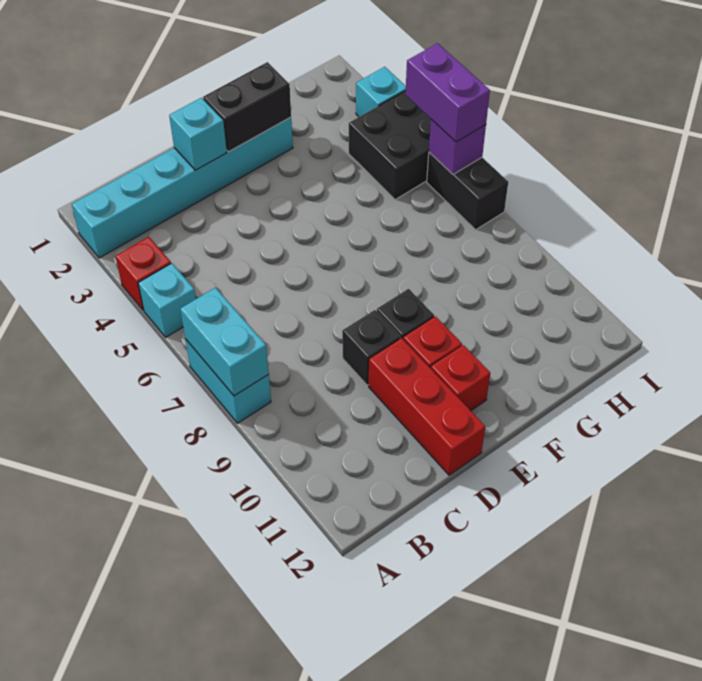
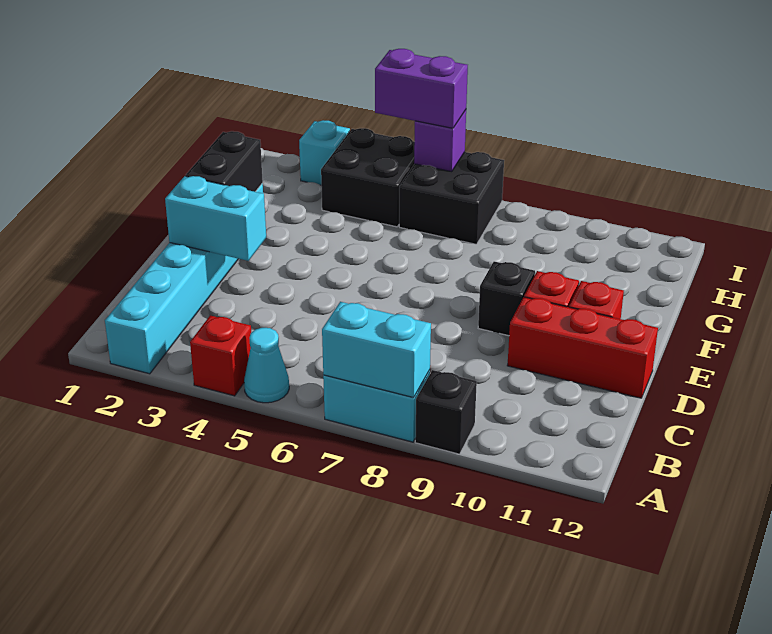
cyan 1x1 brick [138,263,196,337] -> cyan 1x1 cone [244,328,289,403]
cyan 1x1 brick [169,98,227,170] -> cyan 1x2 brick [165,176,266,261]
black 1x1 brick [342,310,401,385] -> black 1x1 brick moved to [415,370,477,454]
black 1x2 brick [427,152,508,230] -> black 2x2 brick [399,152,504,244]

